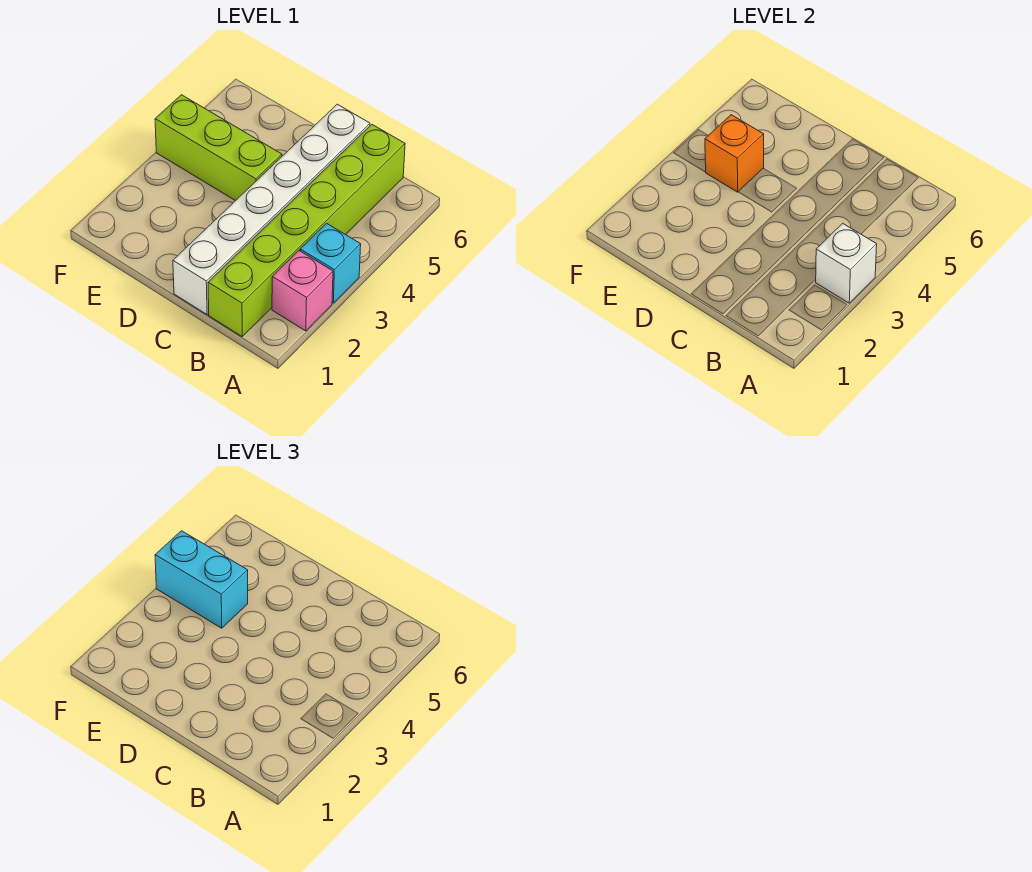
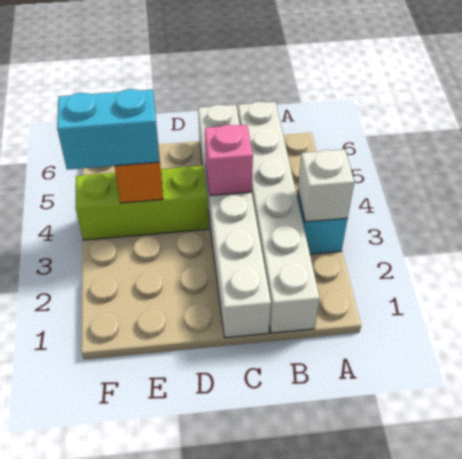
pink 1x1 brick [272,251,333,331] -> pink 1x1 brick moved to [205,125,253,195]
lime 1x6 brick [208,125,405,336] -> white 1x6 brick [238,101,320,333]

